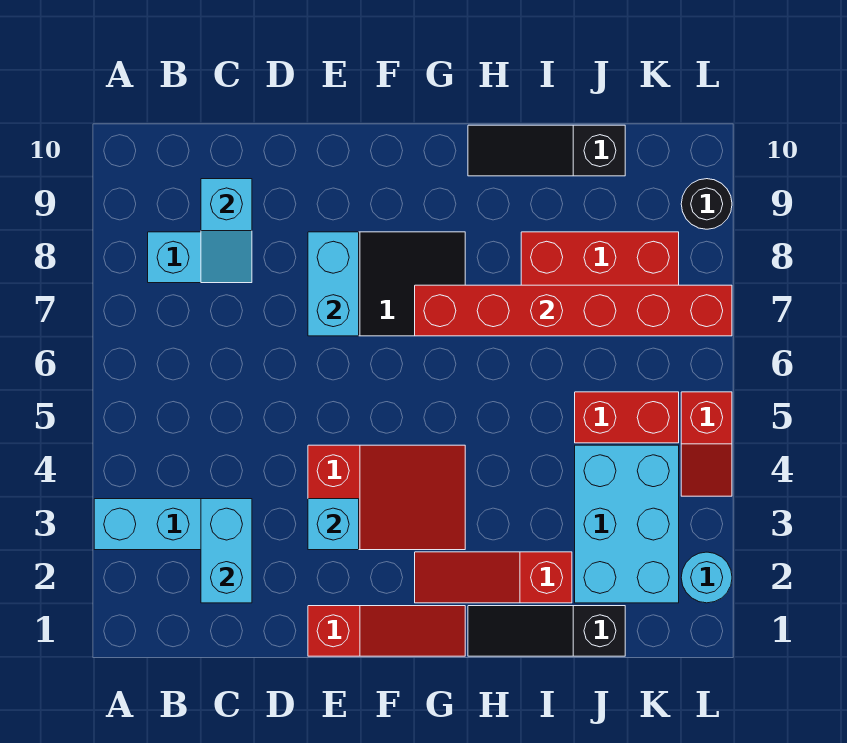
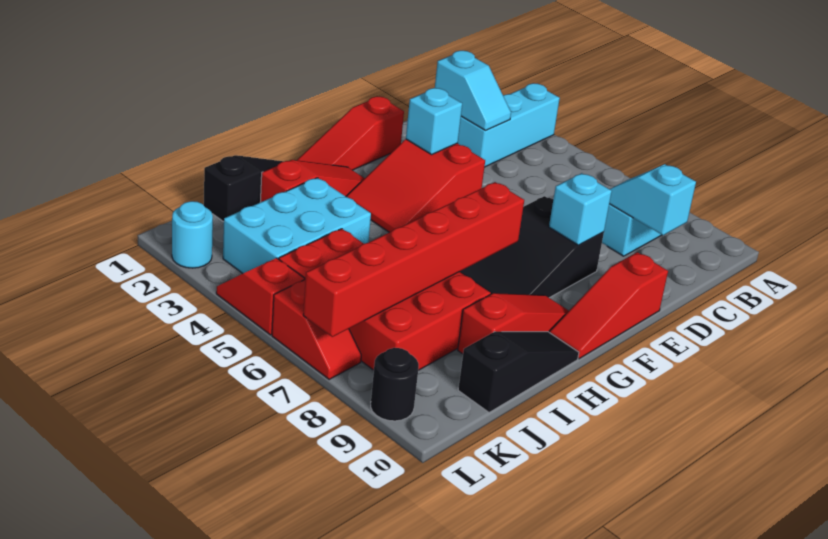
cyan 1x2 brick [201,499,252,603] -> cyan 1x2 slope [435,51,511,130]
cyan 1x2 brick [308,232,359,336] -> cyan 1x1 brick [549,173,612,245]
none -> red 1x3 slope [549,252,668,359]
none -> red 1x3 slope [458,293,569,354]
cyan 2x3 brick [575,445,679,603] -> cyan 2x3 brick turned to [223,178,371,274]
none -> red 1x2 slope [272,279,361,379]

